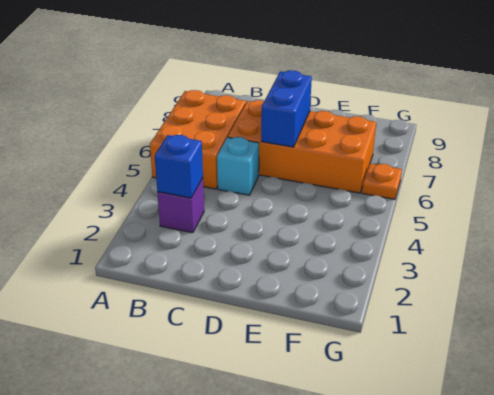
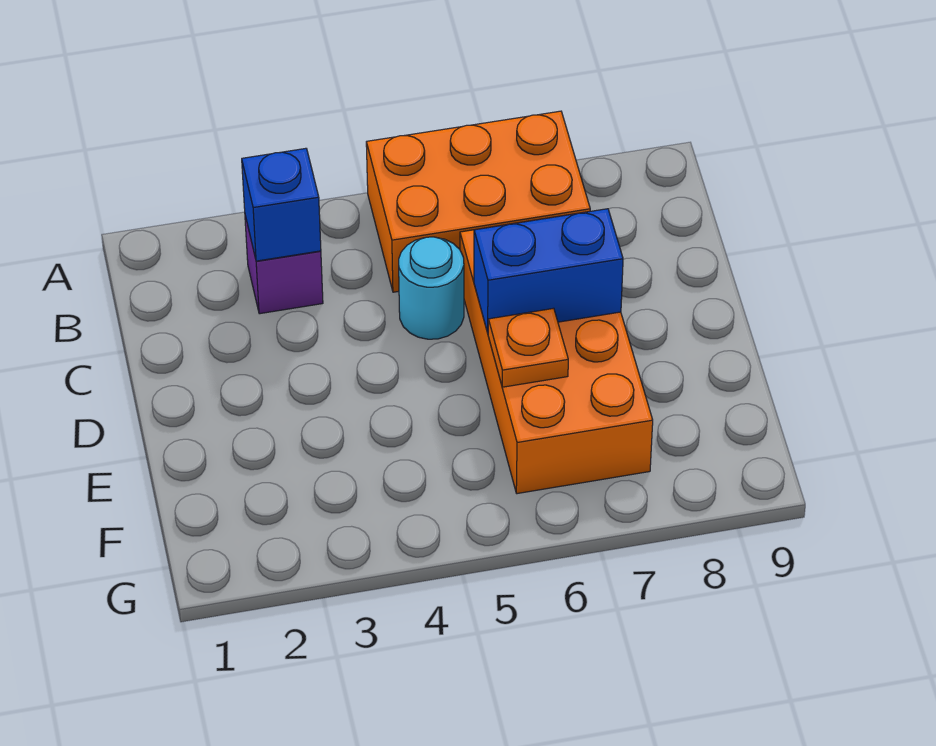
cyan 1x1 brick [217,137,259,195] -> cyan 1x1 round brick [399,237,464,339]
orange 1x1 plate [362,164,402,199] -> orange 1x1 plate moved to [488,308,568,387]

